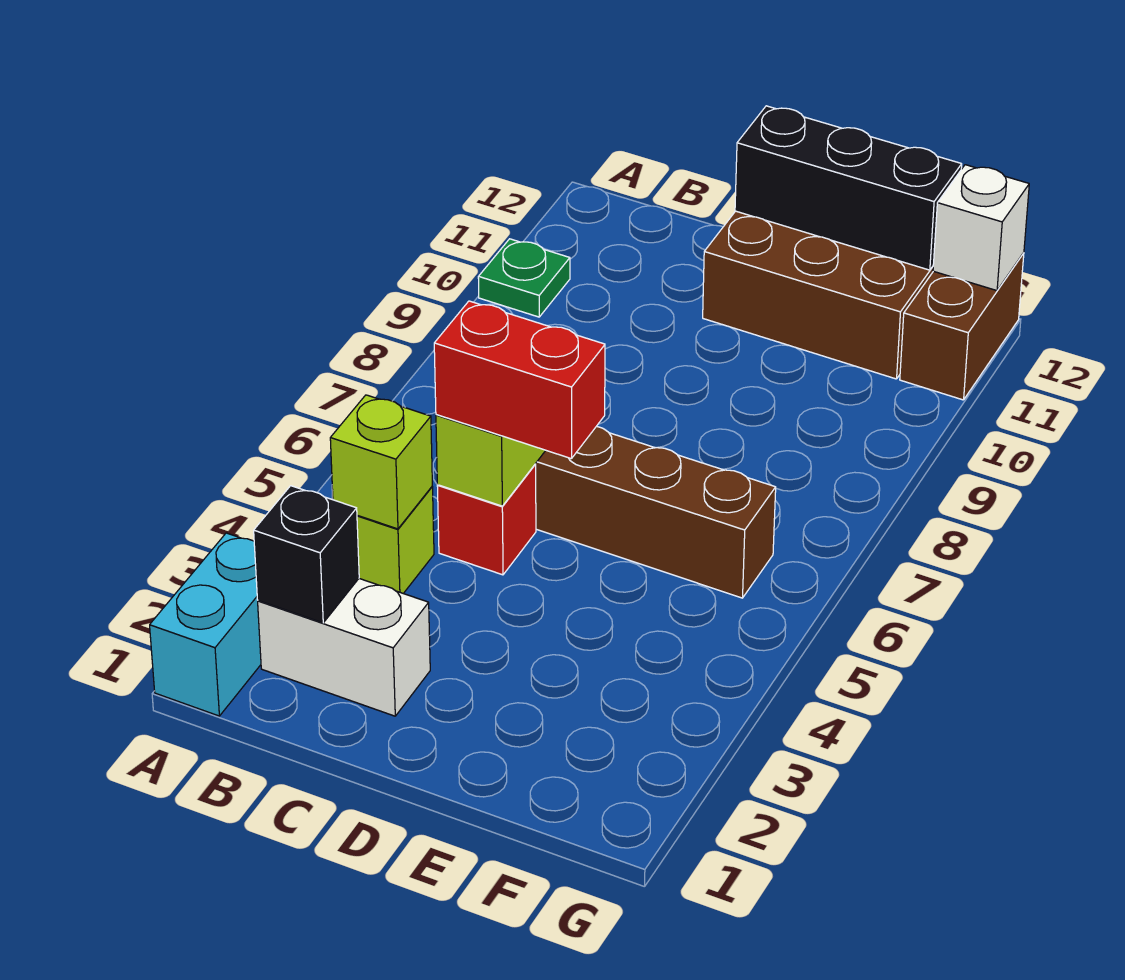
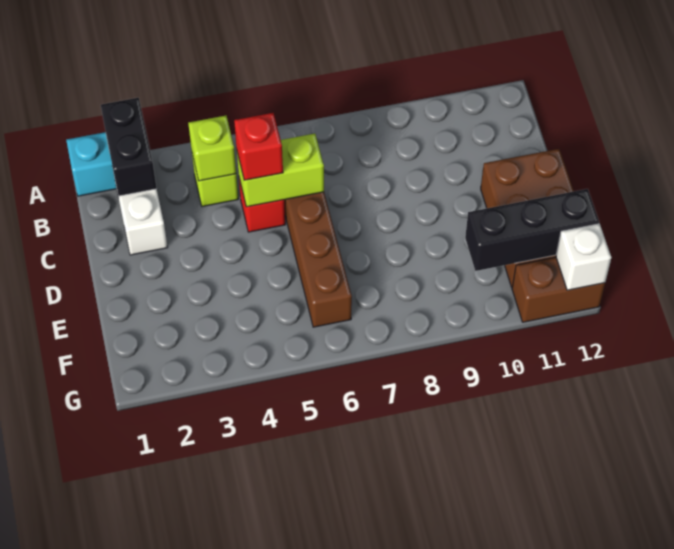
green 1x1 plate [478,239,570,317] -> none
black 1x1 brick [254,486,359,623] -> black 1x2 brick [101,98,157,196]
red 1x2 brick [434,301,605,459] -> red 1x1 brick [234,113,283,180]
black 1x3 brick [735,106,962,270] -> black 1x3 brick turned to [465,189,599,271]

